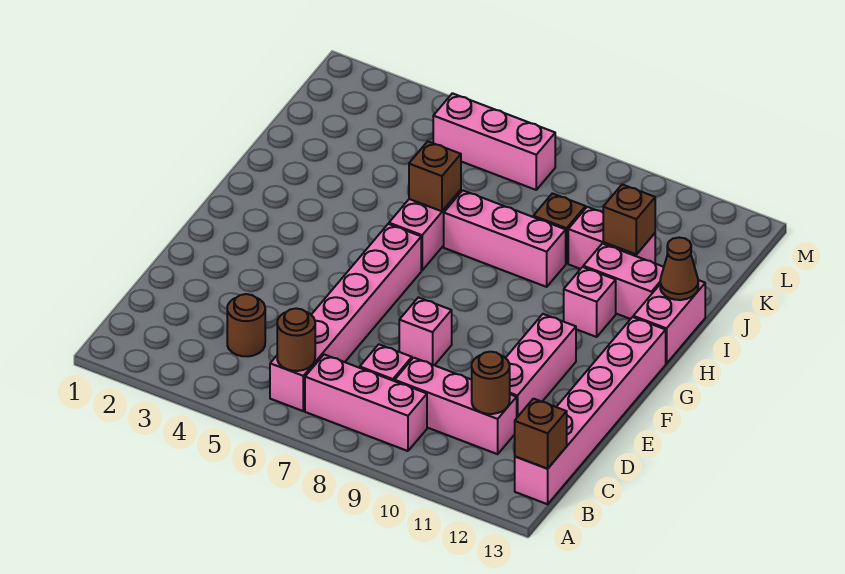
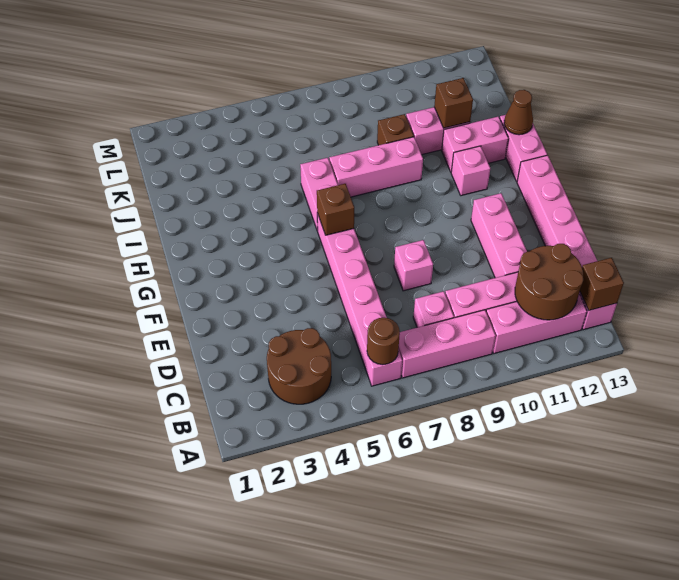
brown 1x1 round brick [227,294,265,356] -> brown 2x2 round brick [267,328,331,404]
brown 1x1 round brick [472,352,510,414] -> brown 2x2 round brick [515,244,583,320]
brown 1x1 brick [409,141,461,211] -> brown 1x1 brick moved to [317,184,354,235]
pink 1x3 brick [433,93,556,190] -> pink 1x3 brick moved to [486,294,587,353]

